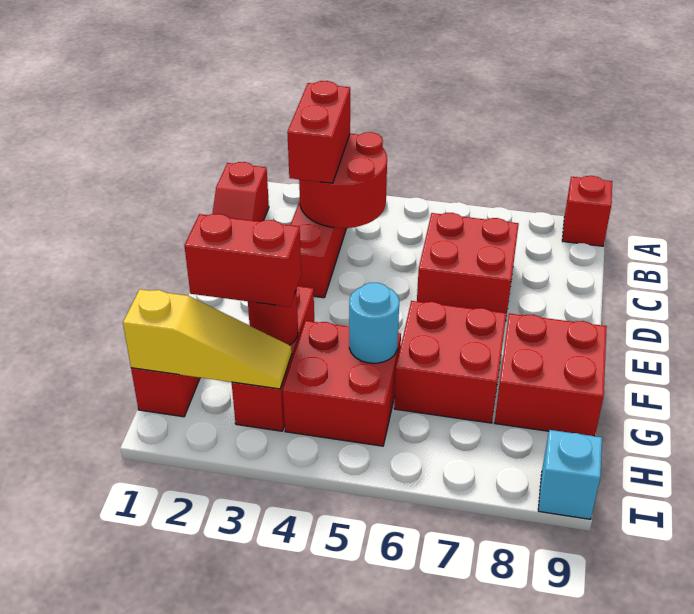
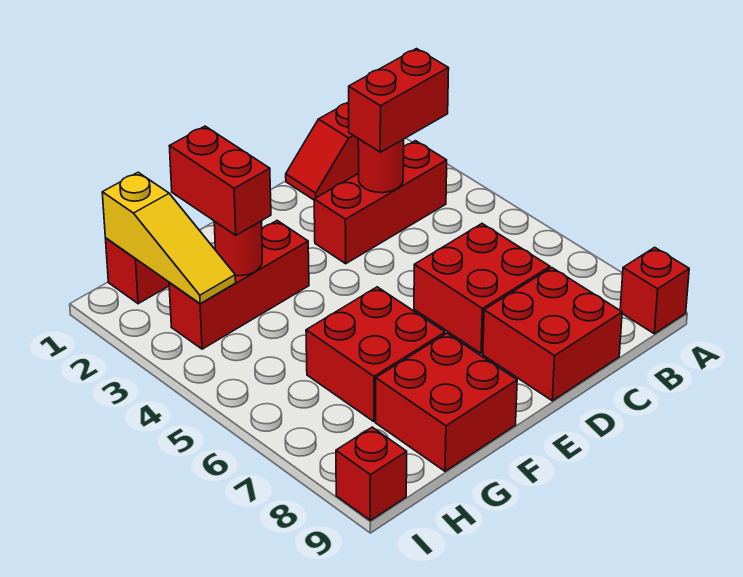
red 2x2 round brick [299,132,387,228] -> red 1x1 round brick [358,139,404,193]
red 2x2 brick [283,321,401,446] -> red 2x2 brick moved to [483,268,622,401]
cyan 1x1 round brick [349,283,399,363] -> none
cyan 1x1 brick [538,430,602,519] -> red 1x1 brick [336,427,407,520]

